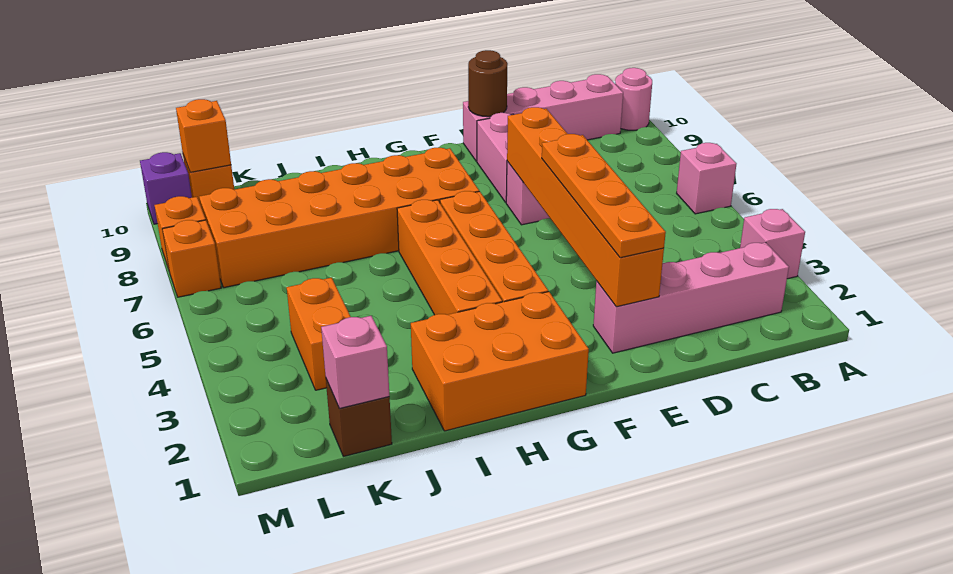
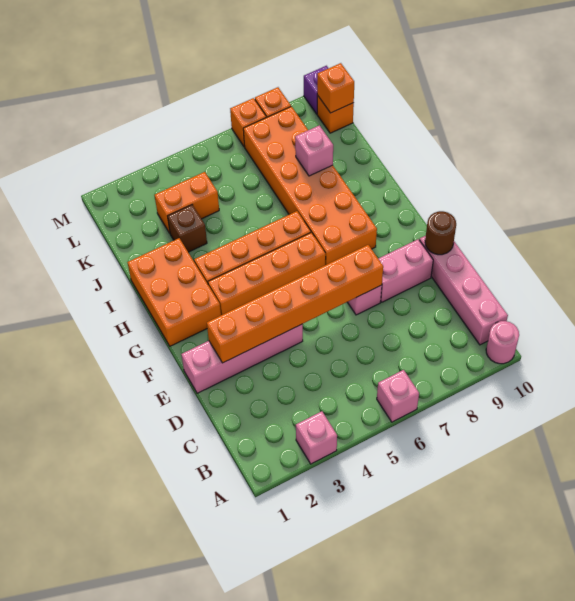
pink 1x4 brick [593,242,789,353] -> pink 1x4 brick turned to [181,324,303,393]
orange 1x4 plate [542,134,666,258] -> none
brown 1x1 brick [326,379,392,457] -> brown 1x1 brick moved to [168,205,207,252]
pink 1x1 brick [321,316,389,409] -> pink 1x1 brick moved to [295,125,333,176]

